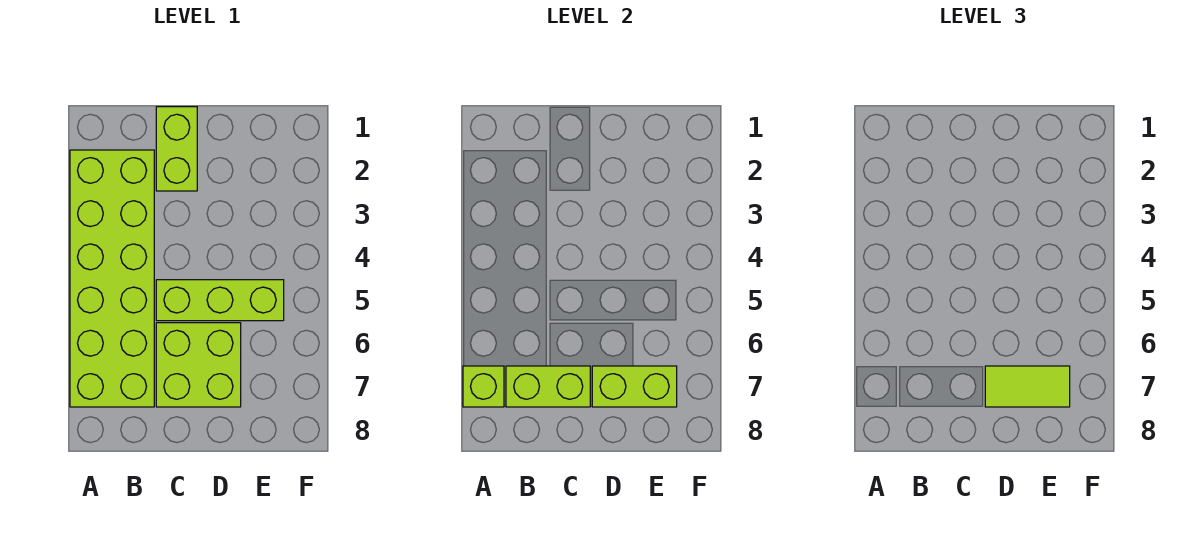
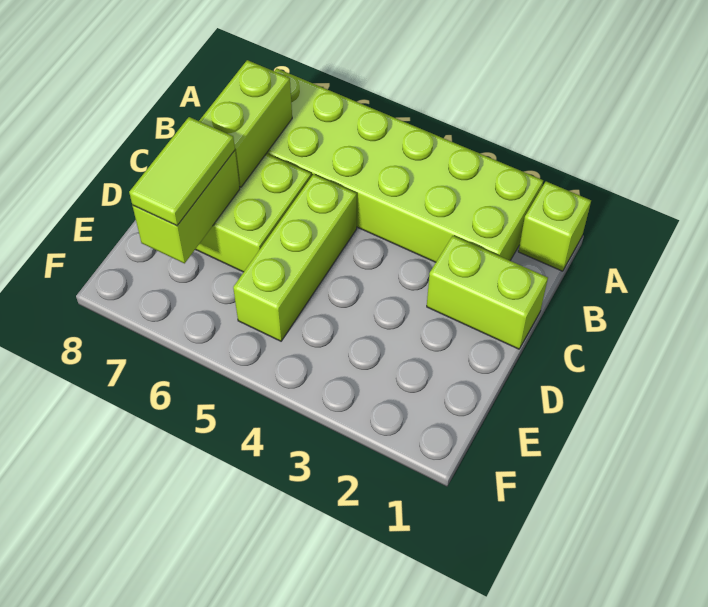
lime 1x1 brick [463,366,504,407] -> lime 1x1 brick moved to [518,182,591,271]

